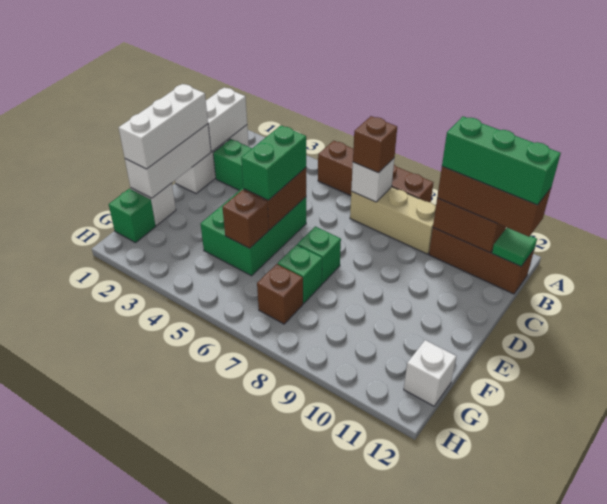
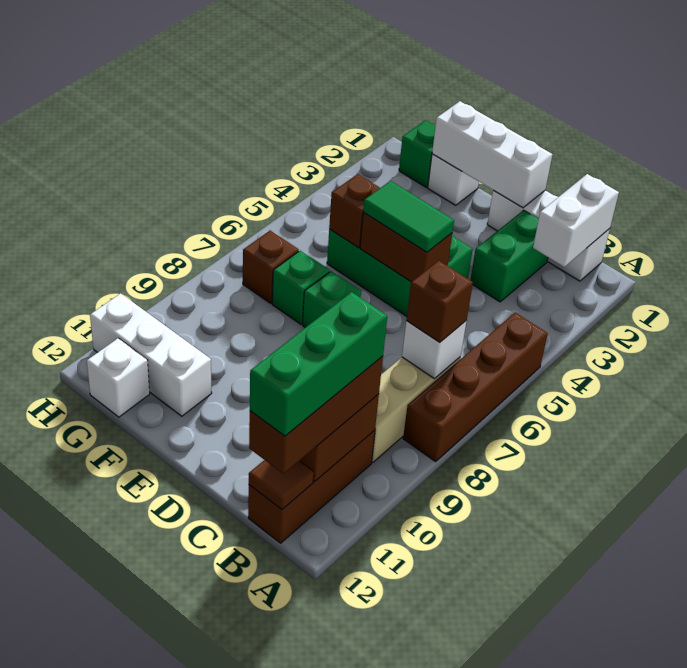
white 1x2 brick [206,87,247,151] -> white 1x2 brick turned to [533,174,619,267]
green 1x1 tile [492,228,537,266] -> brown 1x1 tile [249,460,314,509]
white 1x3 brick [119,84,208,169] -> white 1x3 brick moved to [90,293,212,416]
green 1x2 brick [241,125,306,200] -> green 1x2 tile [363,181,454,252]

